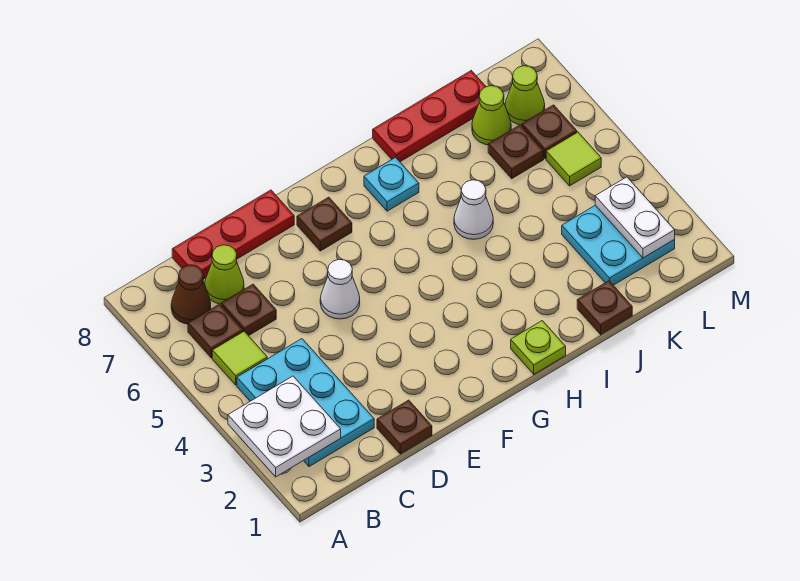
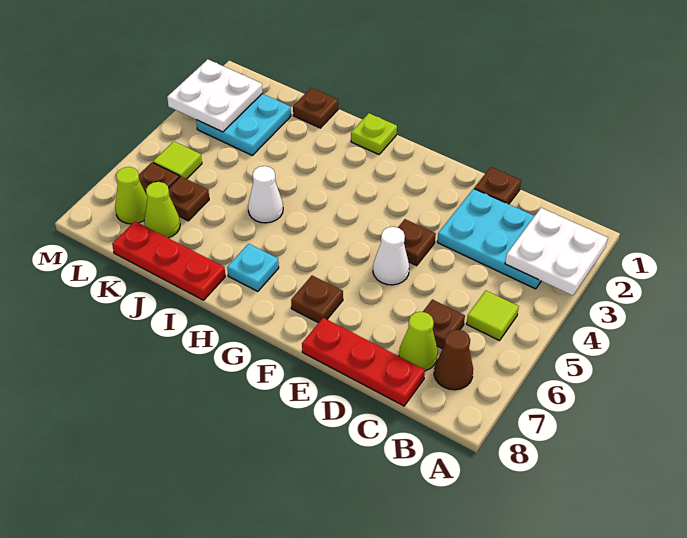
cyan 2x3 plate [237,339,374,467] -> cyan 2x3 plate turned to [437,189,541,289]
brown 1x1 plate [188,304,243,358] -> brown 1x1 plate moved to [398,219,436,265]
white 1x2 plate [595,177,675,258] -> white 2x2 plate [167,59,262,132]

